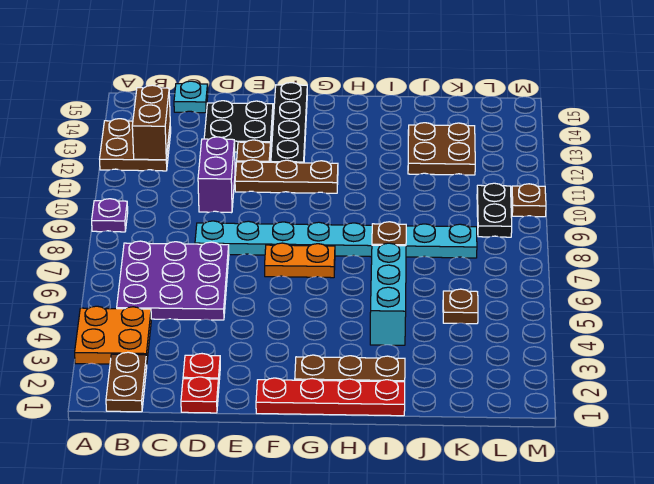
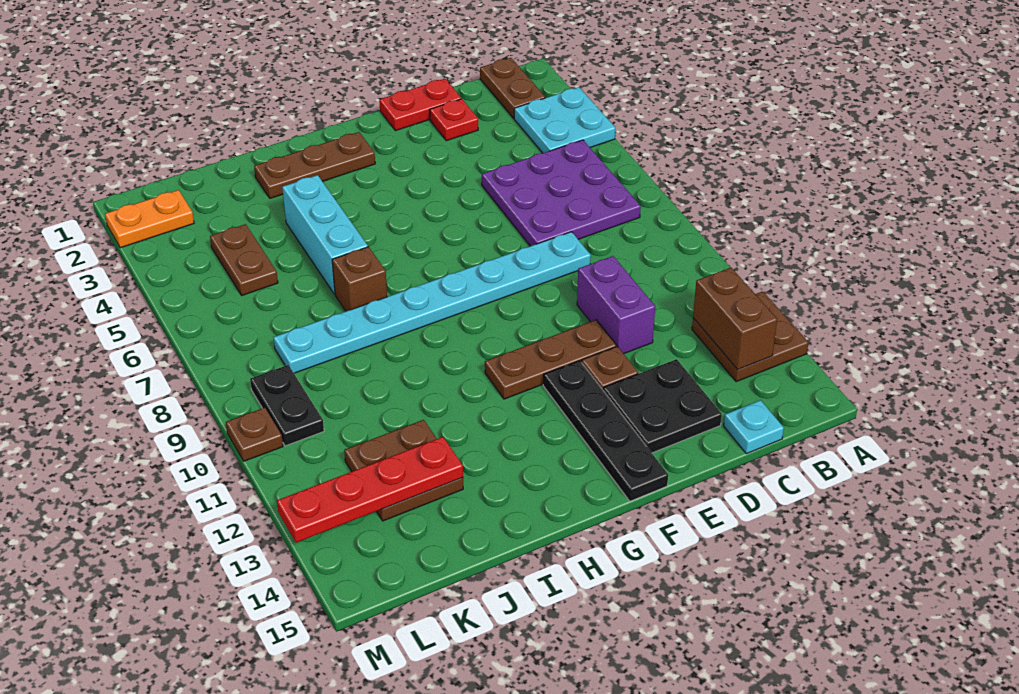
orange 2x2 plate [75,306,151,364] -> cyan 2x2 plate [514,87,615,153]
purple 1x1 plate [92,199,128,232] -> none
red 1x1 plate [181,377,219,413] -> red 1x2 plate [379,79,461,131]
red 1x4 plate [256,378,405,416] -> red 1x4 plate moved to [277,437,463,543]
orange 1x2 plate [265,243,335,278] -> orange 1x2 plate moved to [105,190,194,248]
brown 1x1 plate [443,289,478,324] -> brown 1x2 plate [210,224,278,295]

